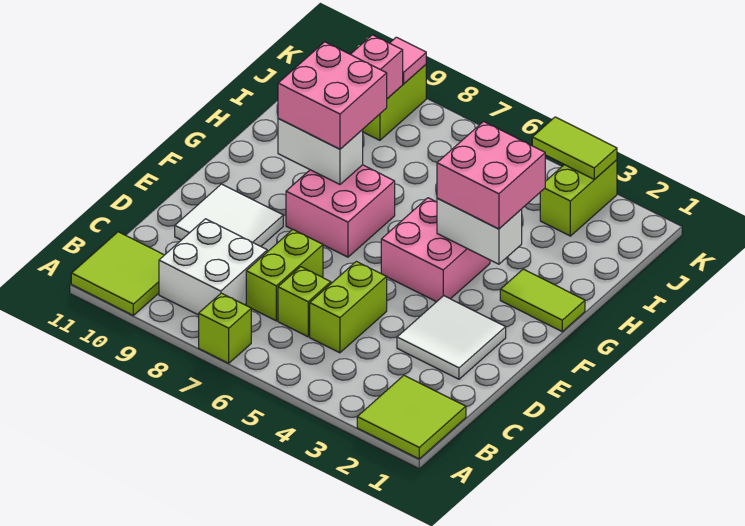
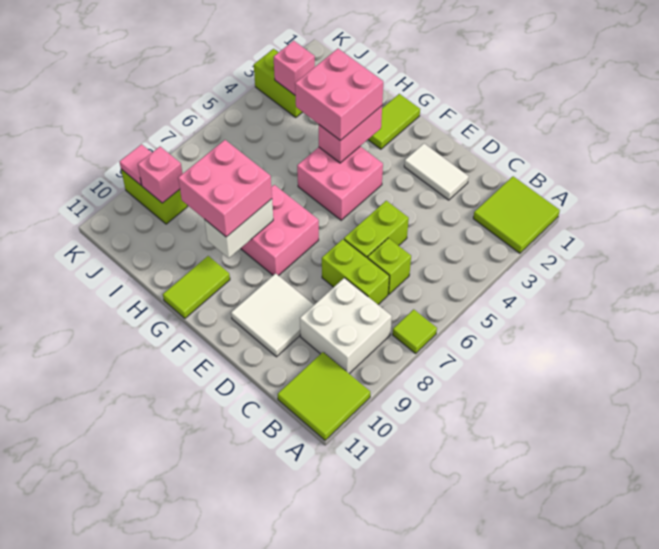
lime 1x1 brick [199,293,251,363] -> lime 1x1 tile [393,309,437,353]
lime 1x2 brick [310,261,387,353] -> lime 1x2 brick turned to [344,201,409,258]
white 2x2 tile [397,296,506,379] -> white 1x2 tile [404,144,469,200]
white 1x2 brick [437,198,522,264] -> pink 1x2 brick [319,106,382,163]
none -> pink 1x1 brick [274,41,315,95]
lime 1x2 tile [532,117,617,179] -> lime 1x2 tile moved to [163,256,230,318]

